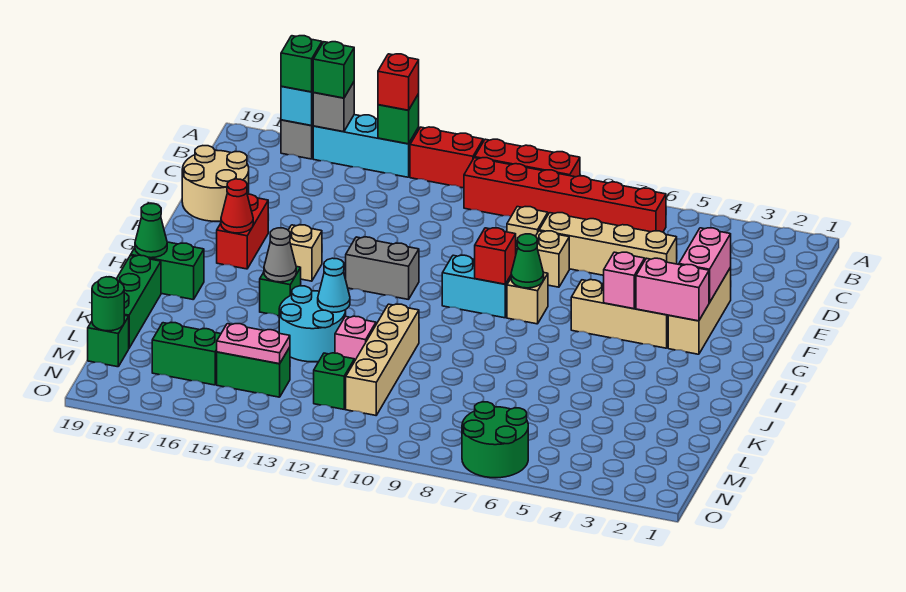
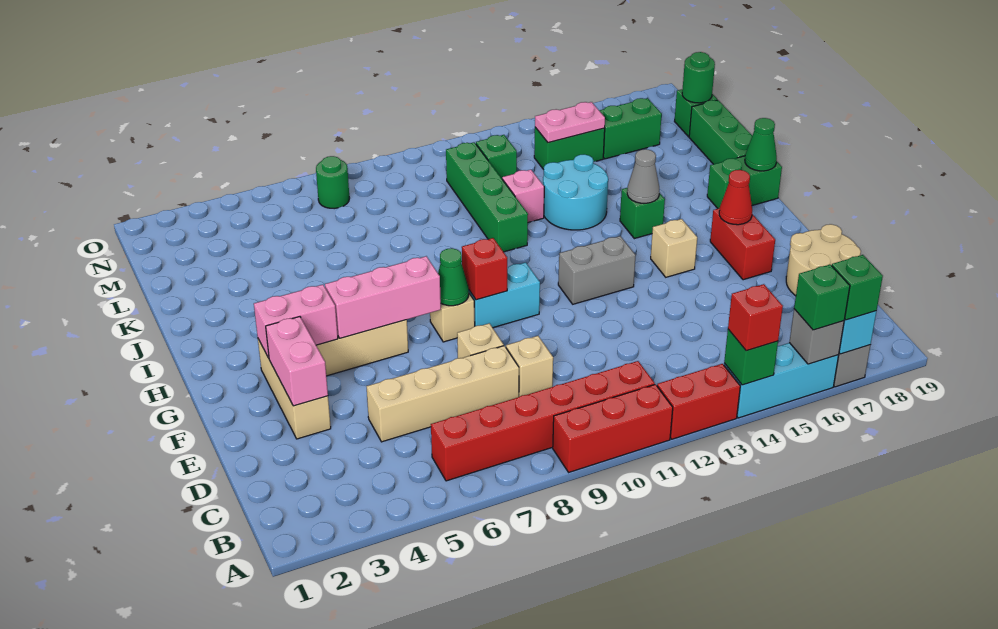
pink 1x1 brick [603,252,645,309] -> pink 1x3 brick [325,256,441,338]
tan 1x4 brick [346,304,419,415] -> green 1x4 brick [446,142,528,252]
cyan 1x1 cone [318,258,350,312] -> none
green 2x2 round brick [462,402,528,478] -> green 1x1 round brick [316,156,349,209]

